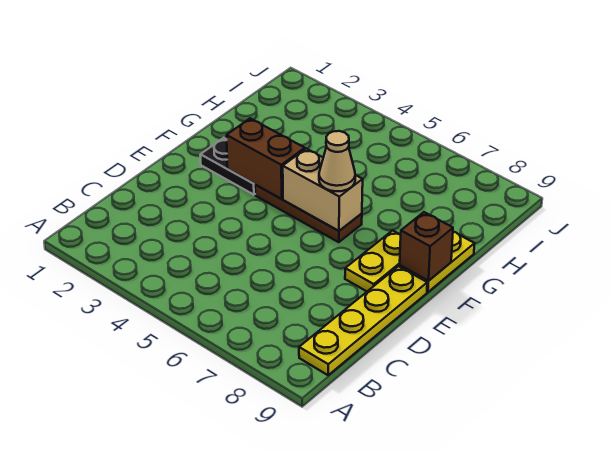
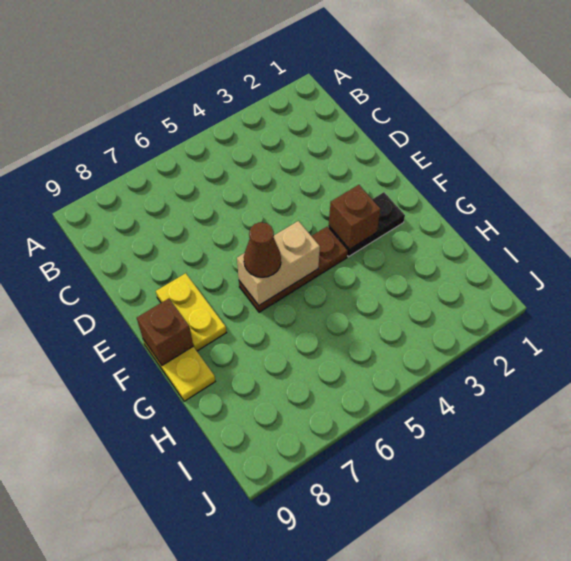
yellow 1x4 plate [299,266,427,375] -> none
brown 1x2 brick [227,118,305,199] -> brown 1x1 brick [329,185,381,249]
tan 1x1 cone [319,131,355,191] -> brown 1x1 cone [244,222,281,277]

